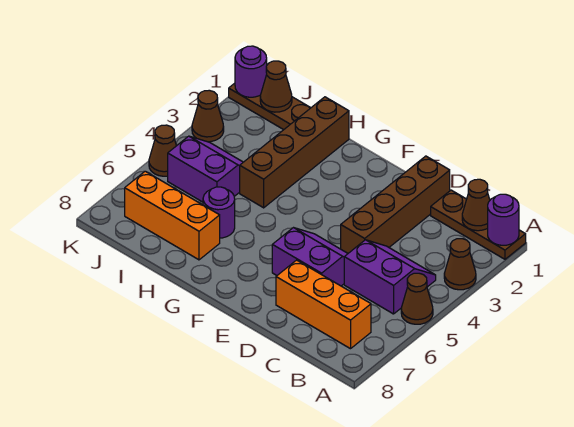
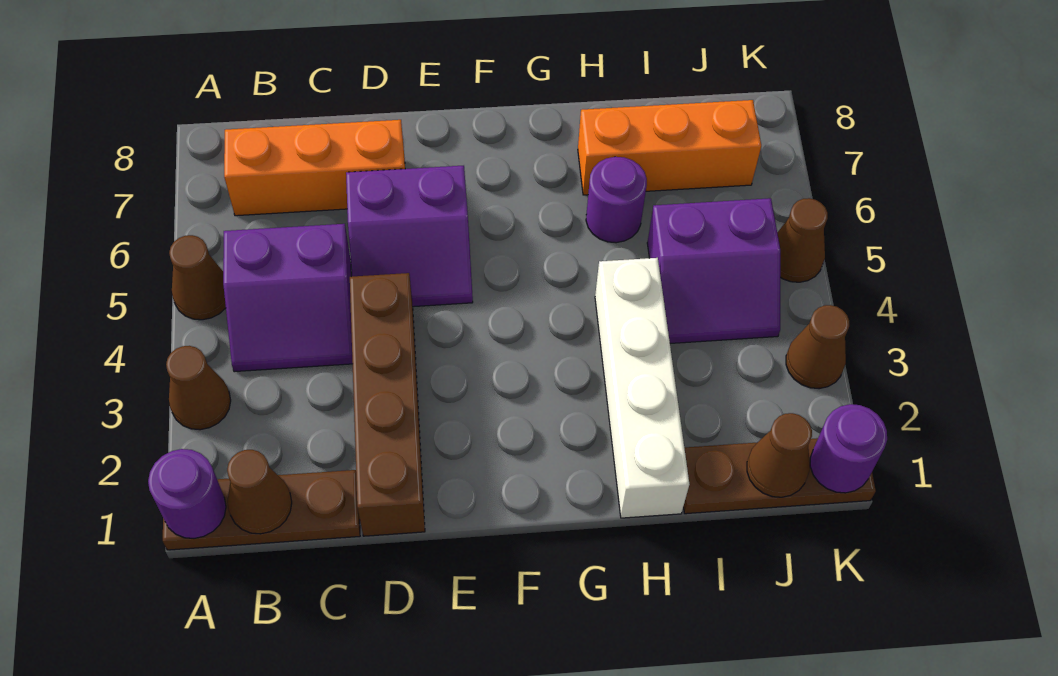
brown 1x4 brick [240,97,349,208] -> white 1x4 brick [595,258,689,518]

